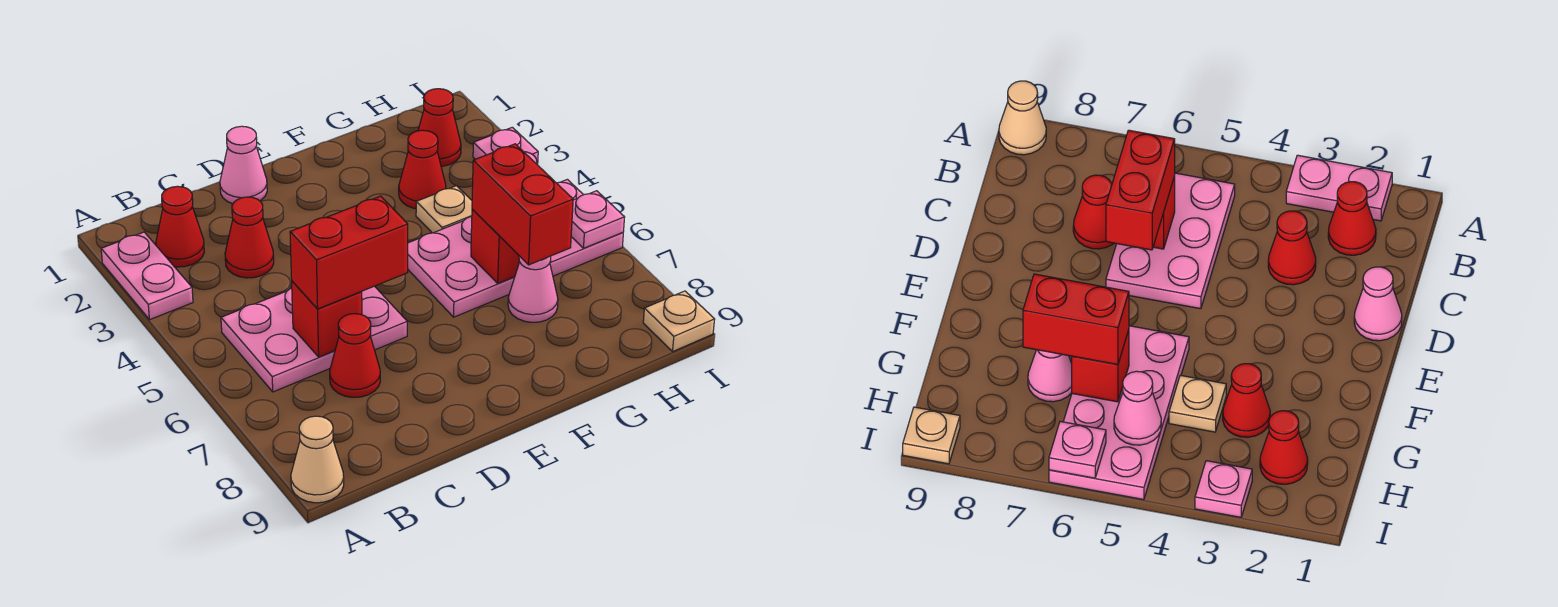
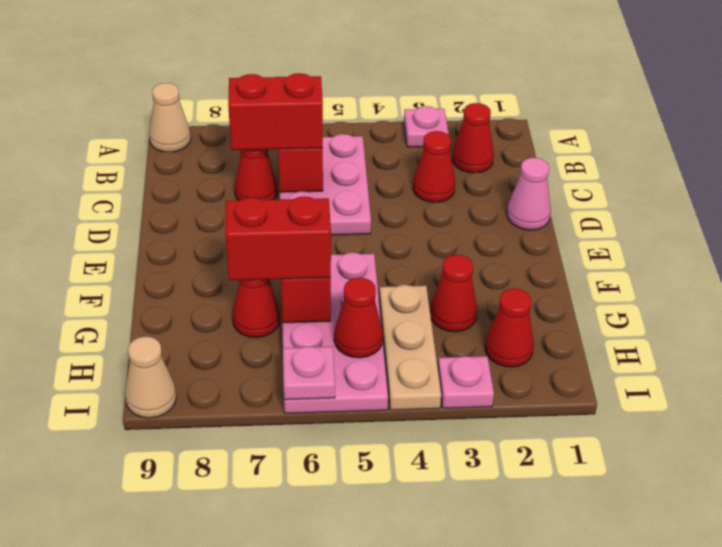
pink 1x2 plate [101,232,193,320] -> pink 1x1 plate [404,106,449,147]
red 1x2 brick [290,196,408,309] -> red 1x2 brick turned to [228,73,323,150]
tan 1x1 plate [416,186,472,233] -> tan 1x3 plate [379,285,441,410]
pink 1x1 cone [508,256,558,322] -> red 1x1 cone [232,279,280,338]
pink 1x1 cone [1114,371,1161,445] -> red 1x1 cone [334,278,383,358]
tan 1x1 plate [643,291,715,351] -> tan 1x1 cone [125,336,176,418]

